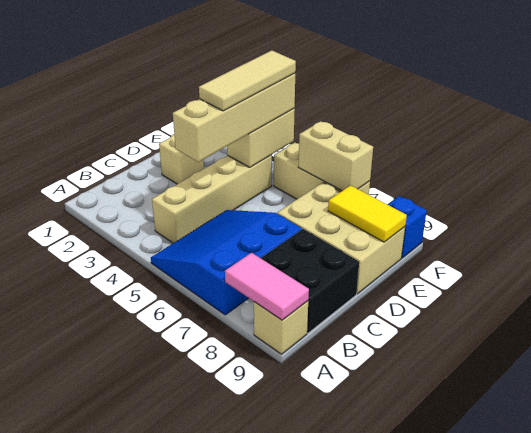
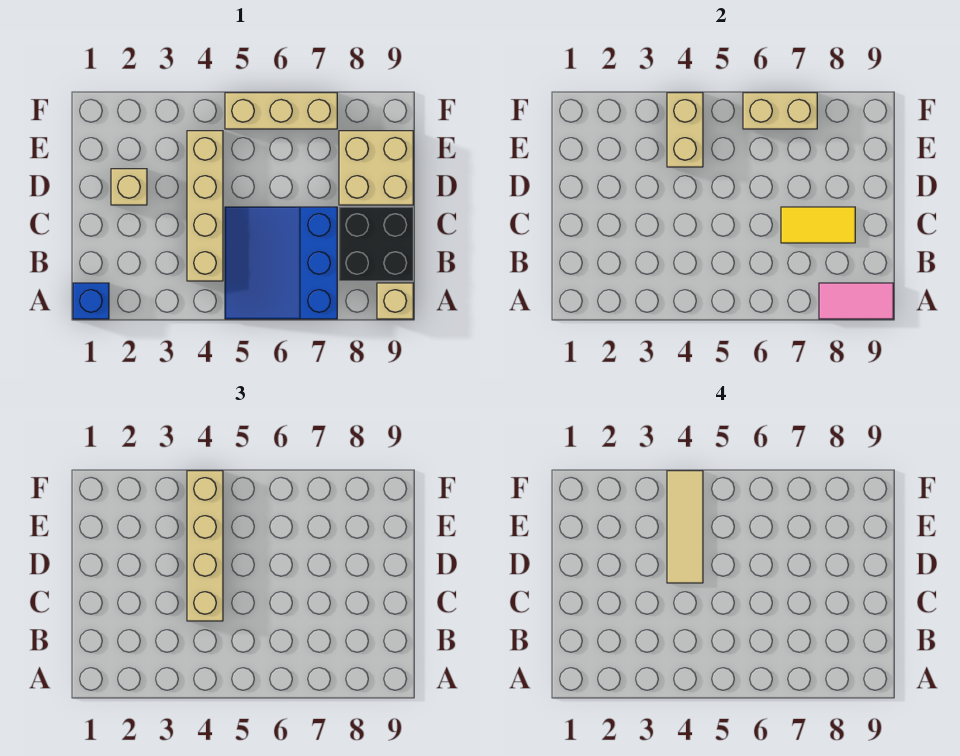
tan 2x3 brick [277,183,405,294] -> tan 2x2 brick [339,131,413,205]
yellow 1x2 tile [328,185,407,242] -> yellow 1x2 tile moved to [781,207,855,243]
blue 1x1 brick [388,196,427,258] -> blue 1x1 brick moved to [73,283,109,319]

